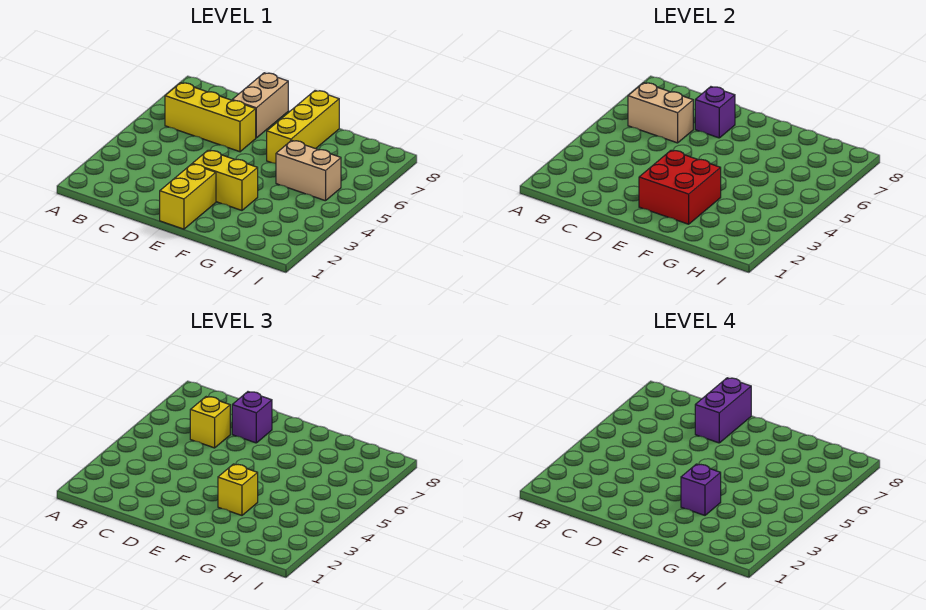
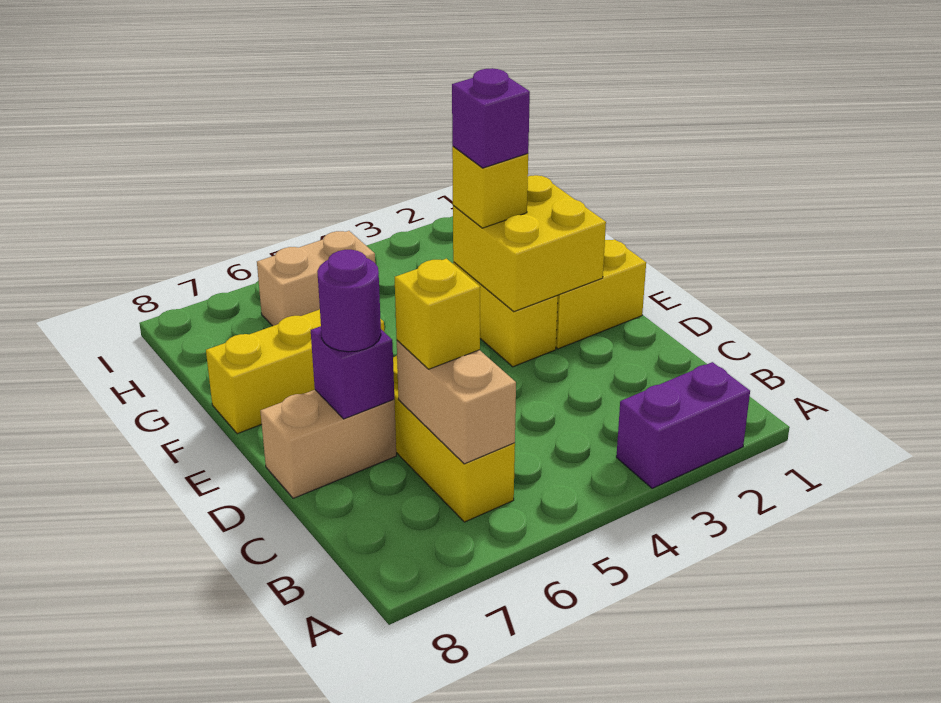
purple 1x1 brick [232,392,272,443] -> purple 1x1 round brick [317,250,381,352]
purple 1x2 brick [695,378,751,443] -> purple 1x2 brick moved to [616,362,750,488]
red 2x2 brick [639,150,721,224] -> yellow 2x2 brick [453,175,606,312]
tan 1x2 brick [276,140,341,201] -> tan 1x2 brick turned to [257,231,375,326]

